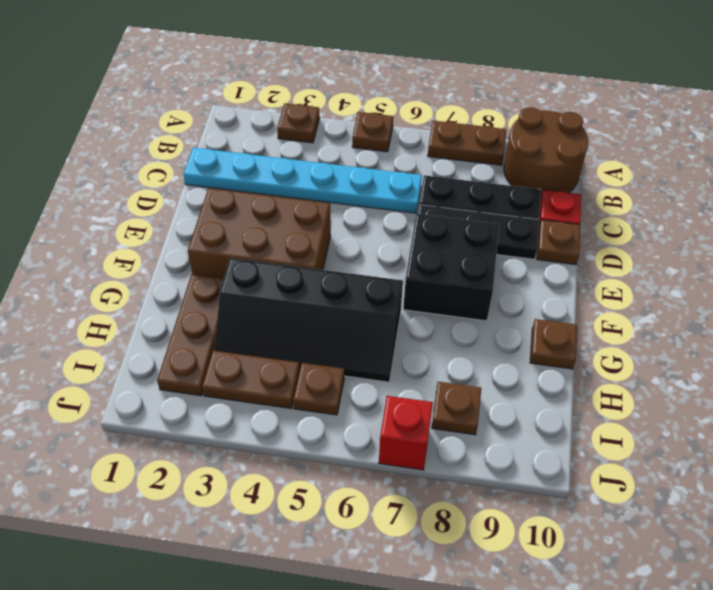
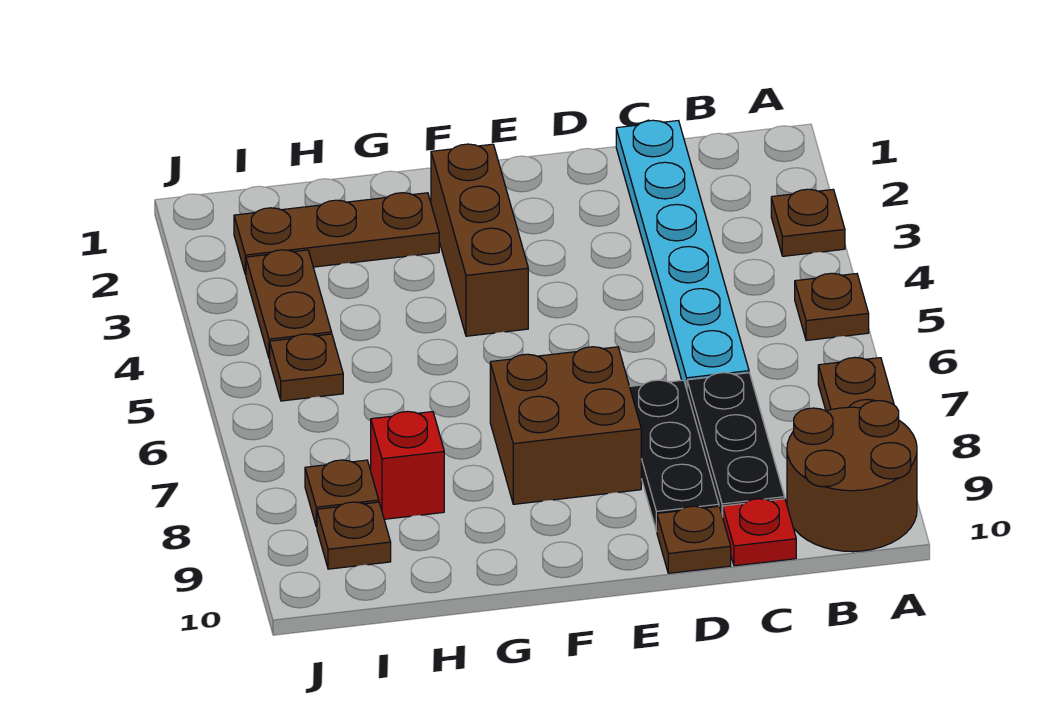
brown 2x3 brick [188,188,331,278] -> brown 1x3 brick [431,144,528,336]
black 2x2 brick [403,214,499,321] -> brown 2x2 brick [490,347,641,504]
black 2x4 slope [214,258,403,382] -> none
brown 1x1 plate [530,319,577,369] -> brown 1x1 plate moved to [317,502,391,569]
red 1x1 brick [379,396,433,470] -> red 1x1 brick moved to [371,411,444,519]

